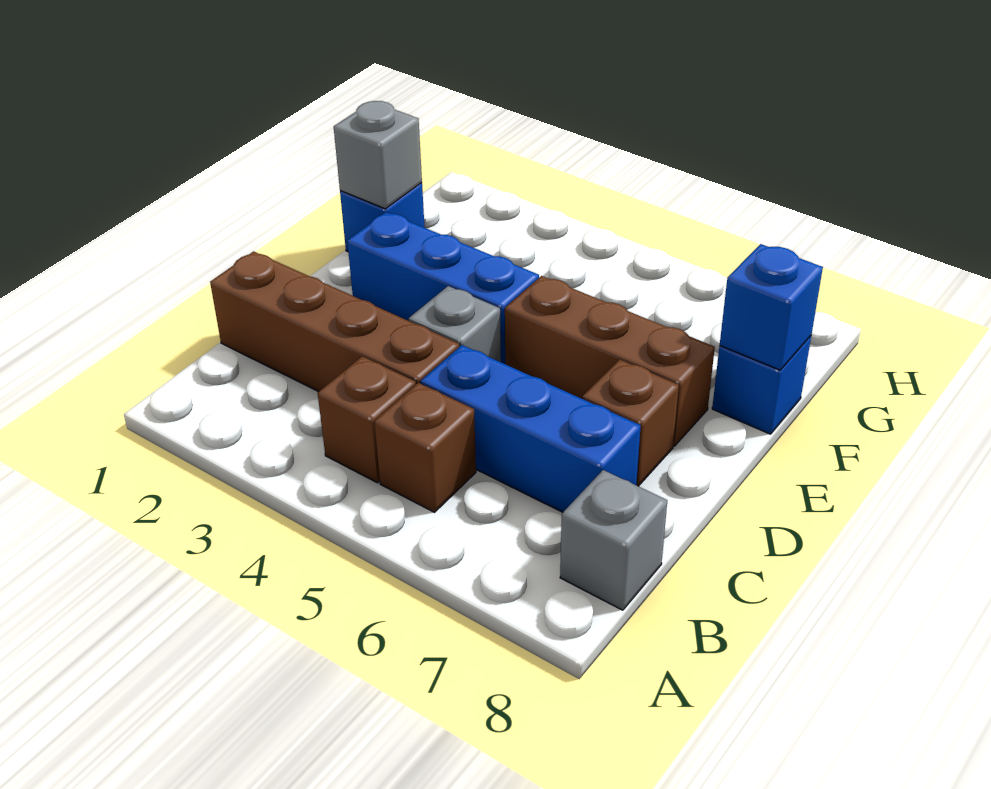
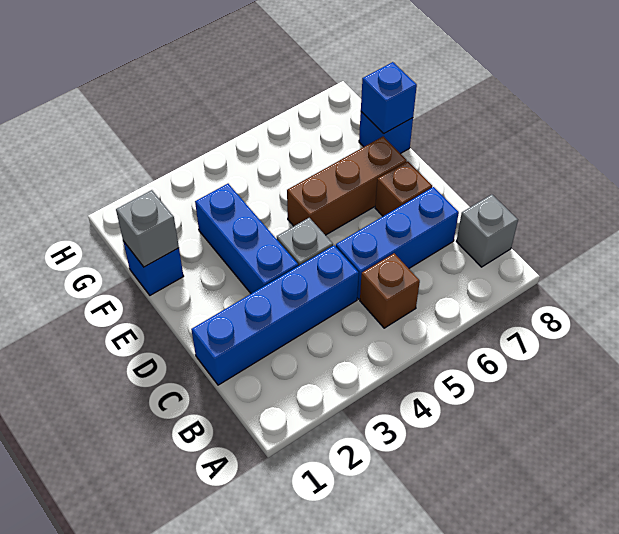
brown 1x1 brick [318,356,416,483] -> none
brown 1x4 brick [210,251,459,392] -> blue 1x4 brick [191,245,359,385]
blue 1x3 brick [347,212,539,364] -> blue 1x3 brick turned to [195,184,298,294]

